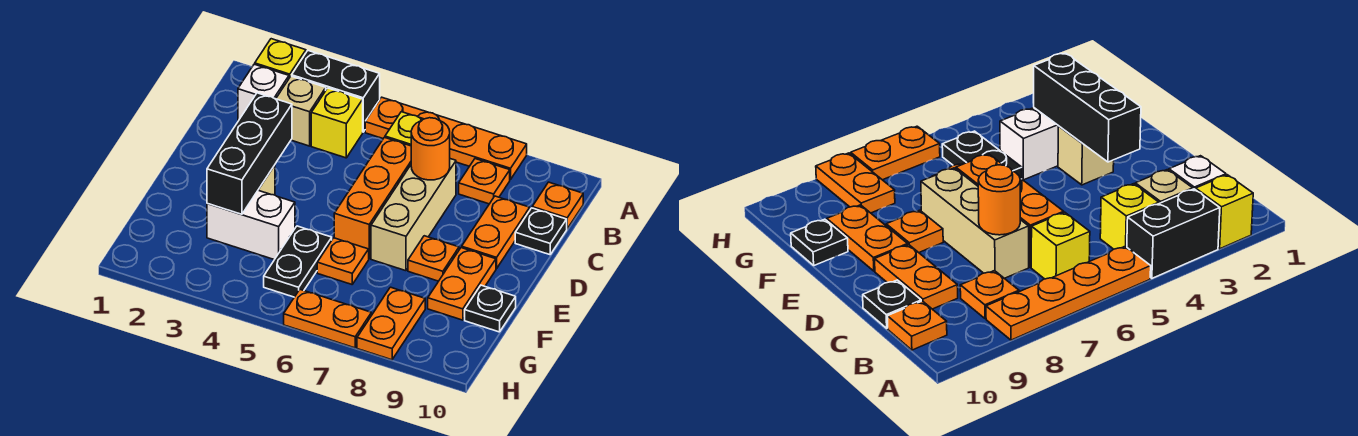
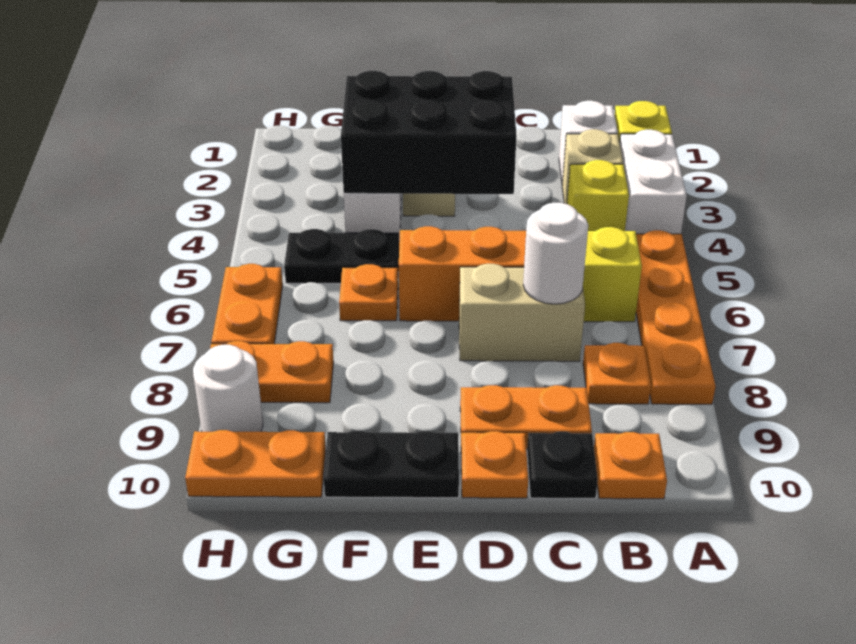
black 1x2 brick [292,51,380,132] -> white 1x2 brick [620,130,687,234]
tan 1x3 brick [371,159,456,271] -> tan 1x2 brick [459,264,585,361]
orange 1x1 round brick [411,118,450,180] -> white 1x1 round brick [523,203,588,304]
black 1x3 brick [207,93,292,214] -> black 2x3 brick [341,71,517,194]
orange 1x1 plate [408,236,459,281] -> orange 1x1 plate moved to [461,431,528,498]
orange 1x2 plate [428,248,496,320] -> orange 1x2 plate moved to [185,430,326,497]
black 1x1 plate [465,285,516,332] -> black 1x2 plate [324,431,459,498]
none -> white 1x1 round brick [193,345,263,432]

